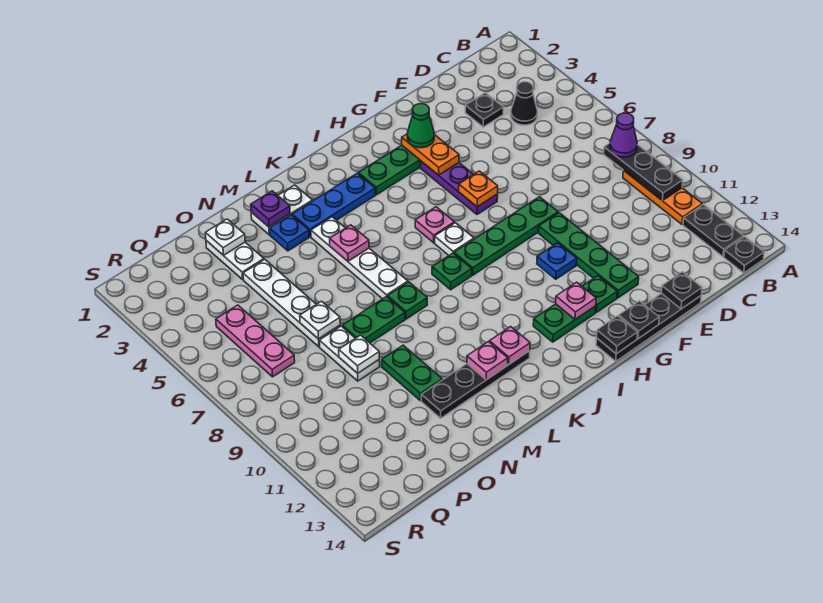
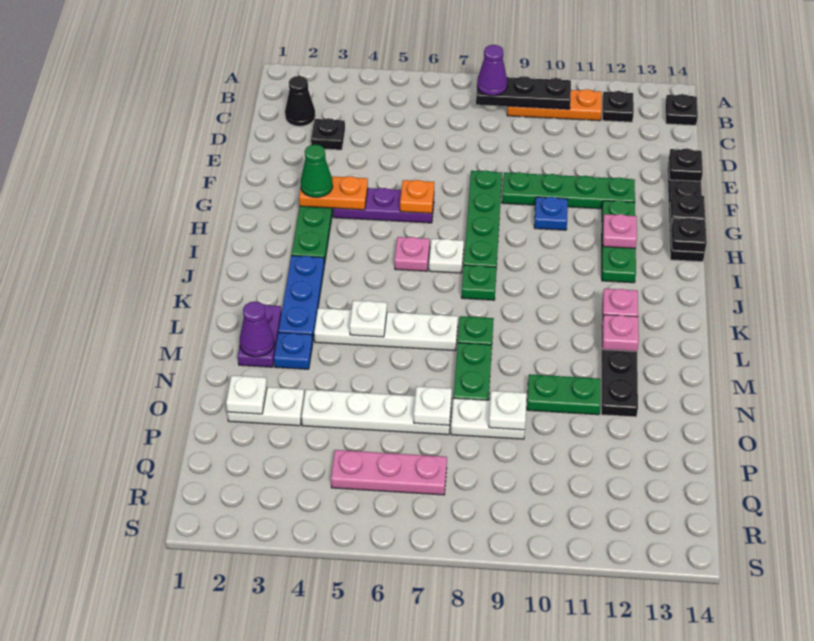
black 1x2 plate [683,205,743,257] -> black 1x1 plate [602,91,634,122]
black 1x1 cone [511,82,538,125] -> black 1x1 cone moved to [285,76,315,126]
white 1x2 plate [251,185,312,235] -> purple 1x2 plate [238,305,282,367]
pink 1x1 plate [330,225,369,261] -> white 1x1 plate [350,301,387,337]
purple 1x1 plate [251,191,290,227] -> purple 1x1 cone [240,302,274,357]

